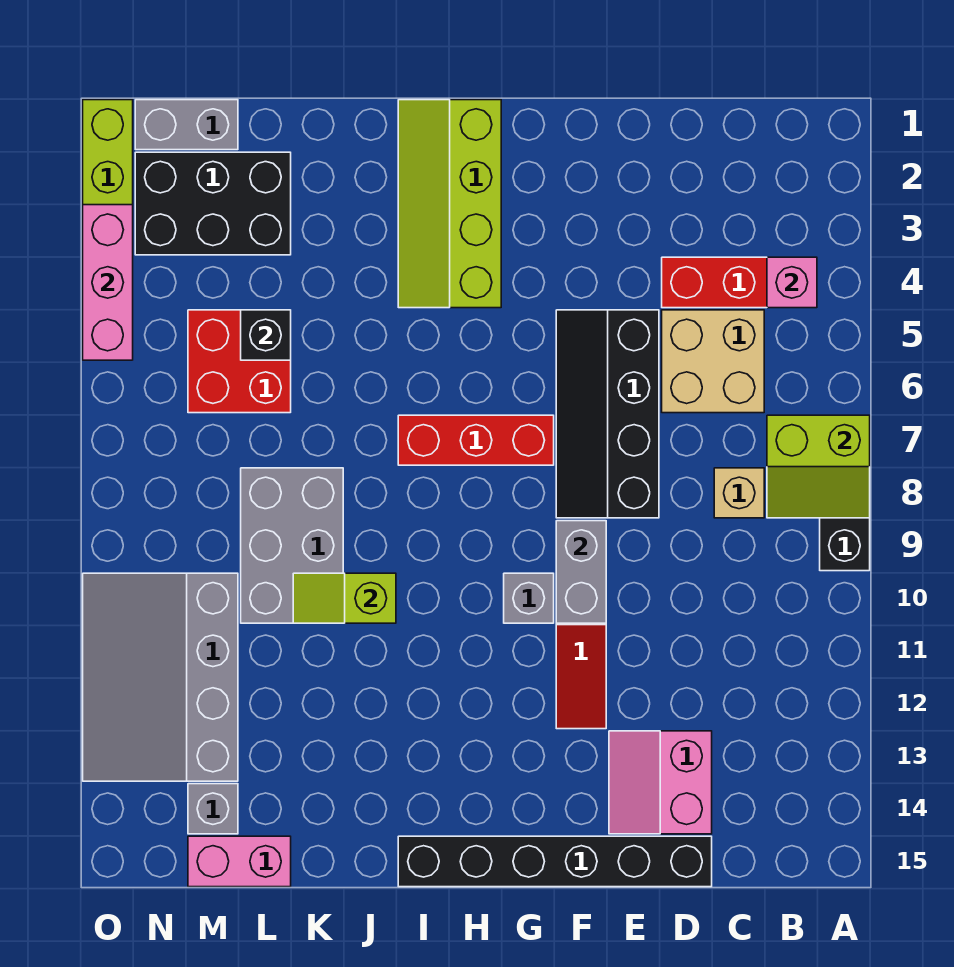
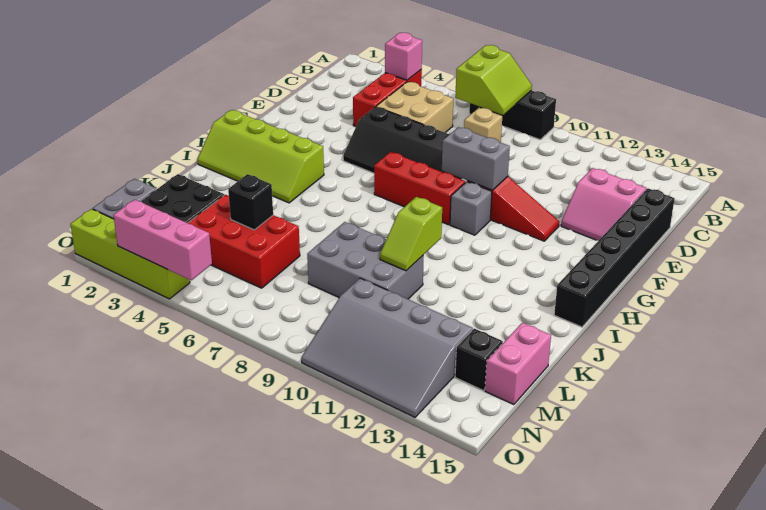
red 1x3 brick [398,415,554,465] -> red 1x3 brick turned to [374,152,465,225]
red 2x2 brick [188,310,291,413] -> red 2x3 brick [188,195,300,288]
grey 1x1 brick [188,784,238,834] -> black 1x1 brick [455,329,503,390]

